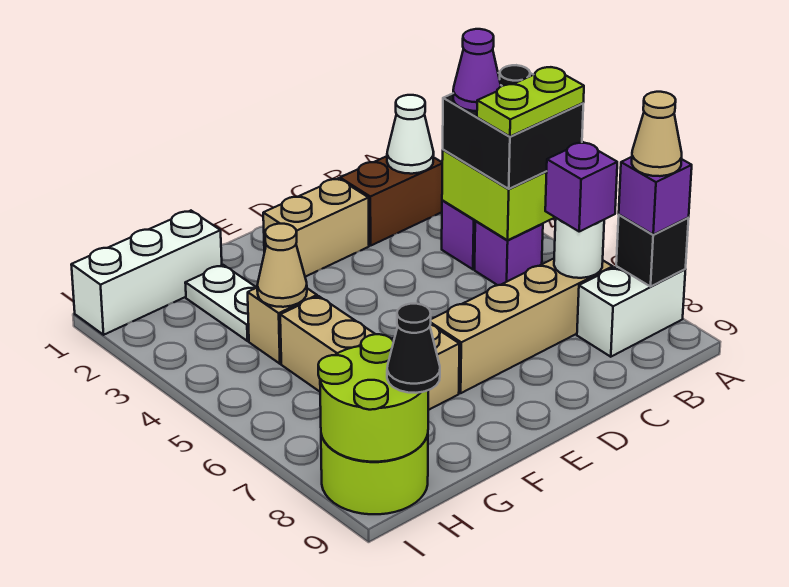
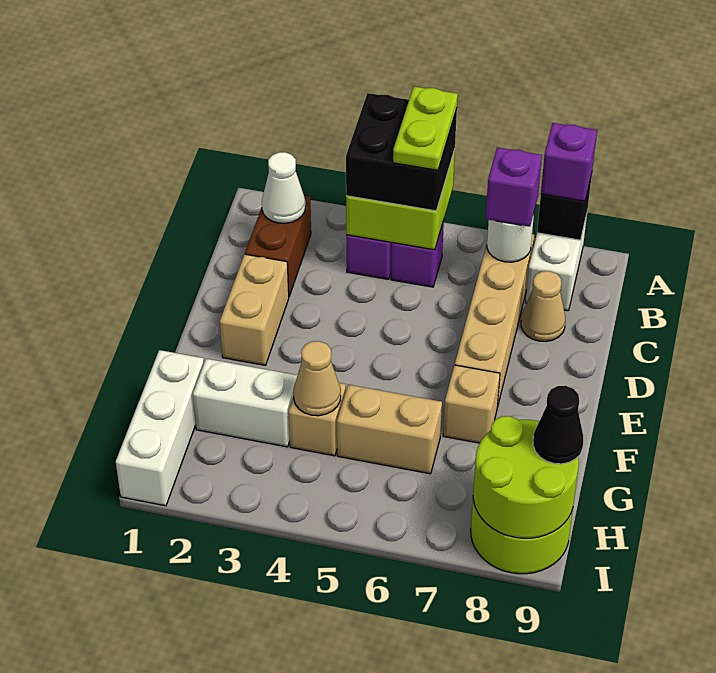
tan 1x1 cone [632,92,682,176] -> tan 1x1 cone moved to [521,271,565,342]
purple 1x1 cone [453,29,501,111] -> none
white 1x2 plate [185,265,257,341] -> white 1x2 brick [193,359,298,447]

